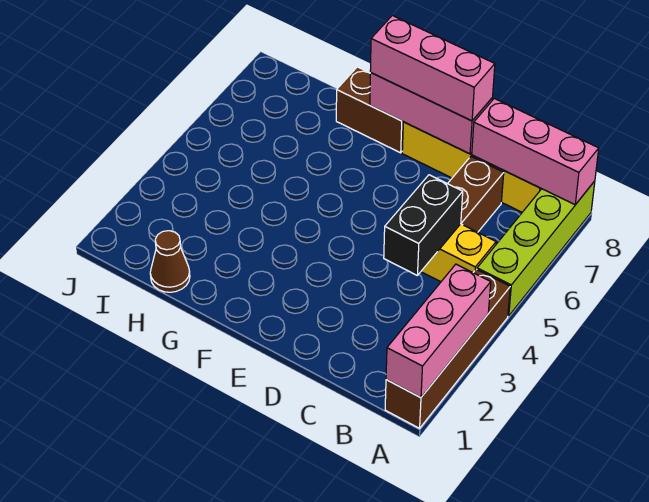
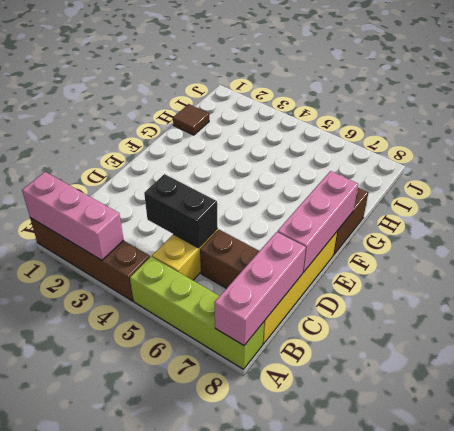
pink 1x3 brick [370,15,495,121] -> none
brown 1x1 cone [150,231,190,292] -> brown 1x1 tile [173,104,209,135]

